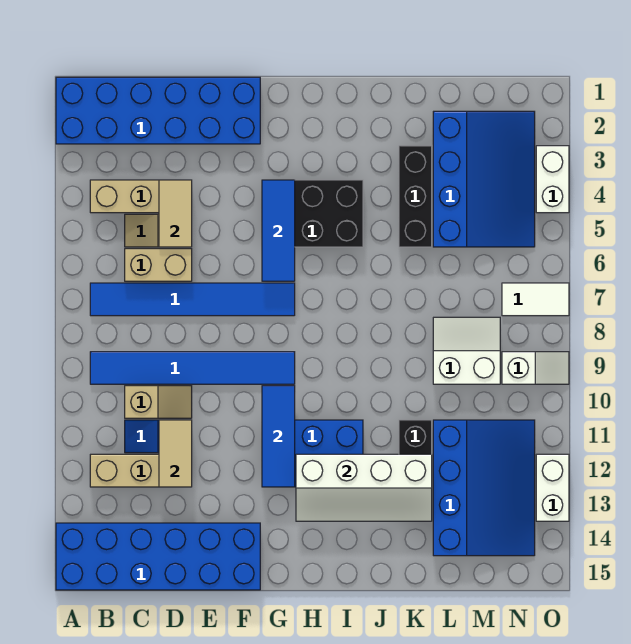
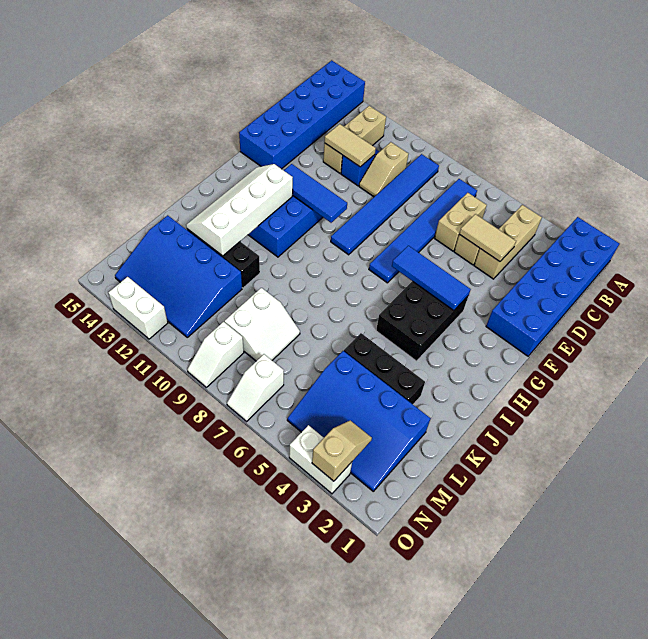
none -> tan 1x2 slope [312,420,372,481]
white 1x2 tile [502,283,569,316] -> white 1x2 slope [227,354,284,421]

